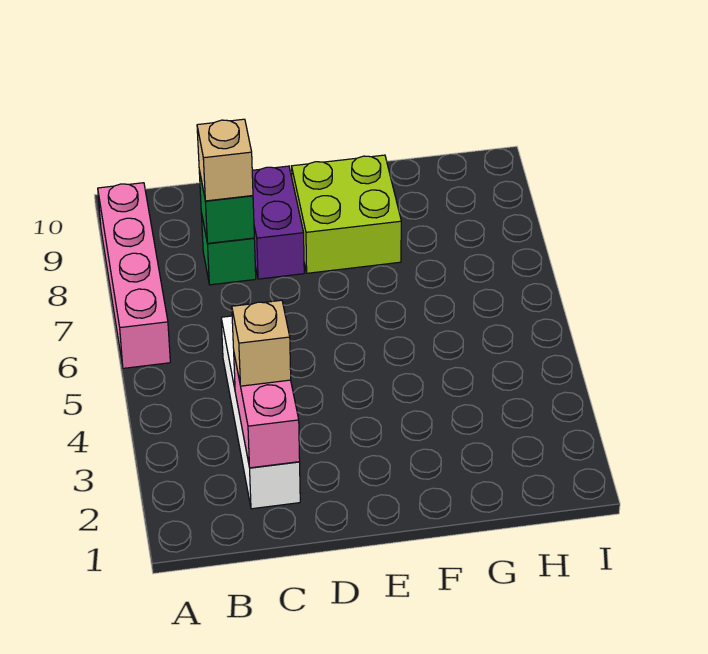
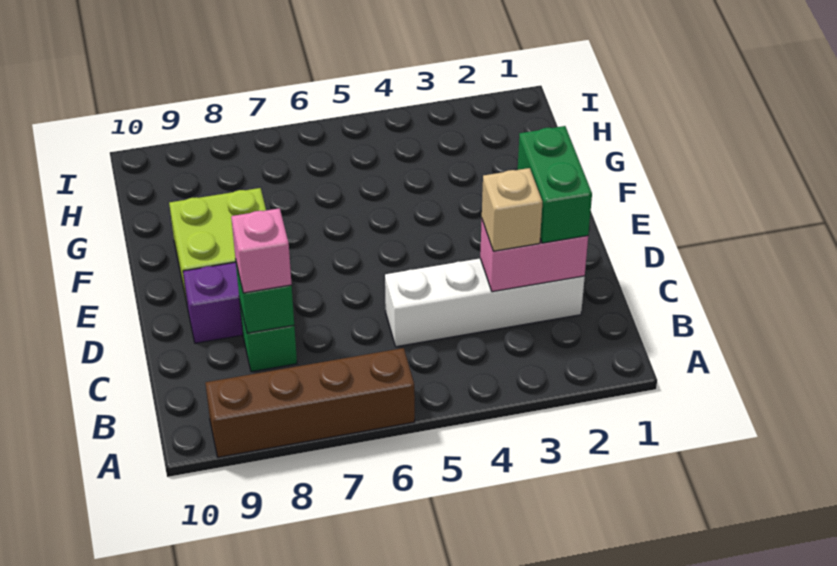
pink 1x4 brick [98,183,170,368] -> brown 1x4 brick [205,348,415,457]
none -> green 1x2 brick [518,126,592,243]
tan 1x1 brick [197,119,253,201] -> pink 1x1 brick [231,208,292,293]

